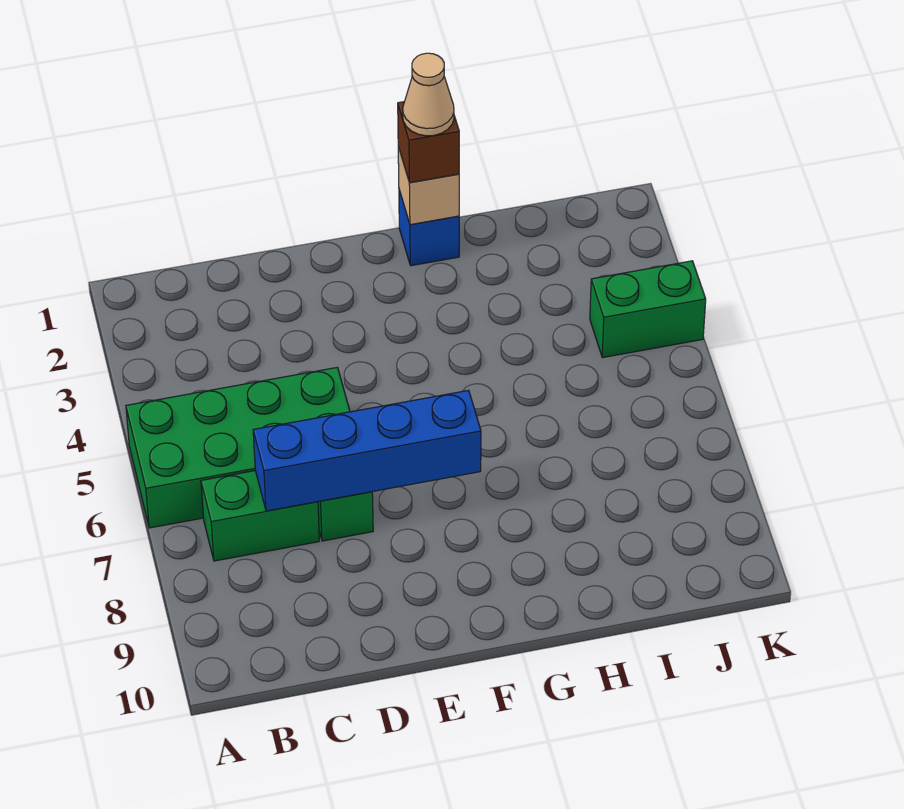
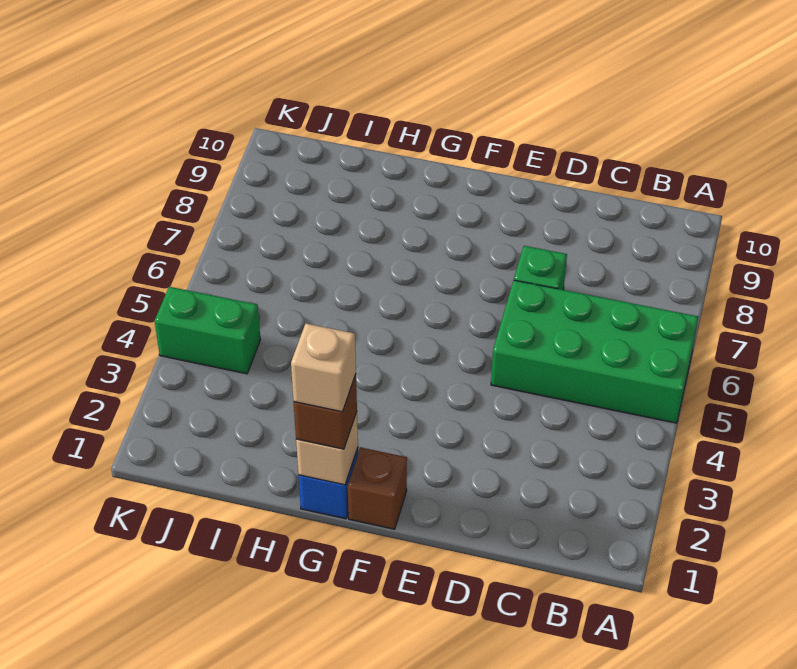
green 1x2 brick [201,471,319,561] -> none
blue 1x4 brick [253,390,481,511] -> none
none -> brown 1x1 brick [348,448,407,529]
tan 1x1 cone [403,53,454,136] -> tan 1x1 brick [291,324,356,412]

